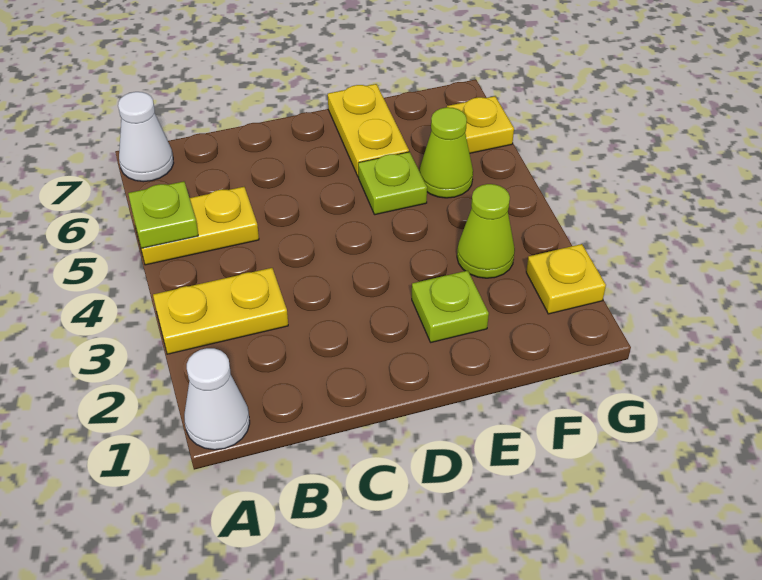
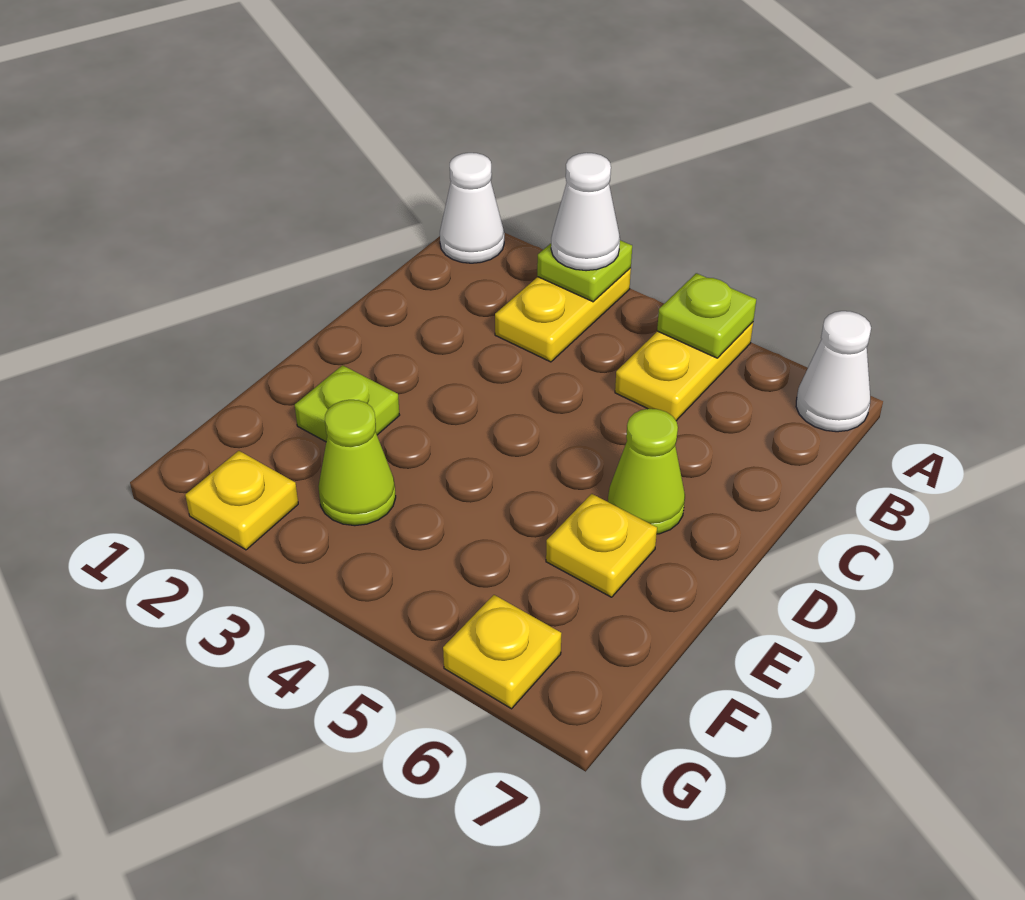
none -> white 1x1 cone [551,153,620,271]
lime 1x1 plate [358,152,427,215] -> lime 1x1 plate moved to [537,240,632,302]
yellow 1x2 plate [328,84,409,177] -> yellow 1x1 plate [546,494,657,597]
lime 1x1 cone [419,107,473,198] -> lime 1x1 cone moved to [608,409,685,534]

